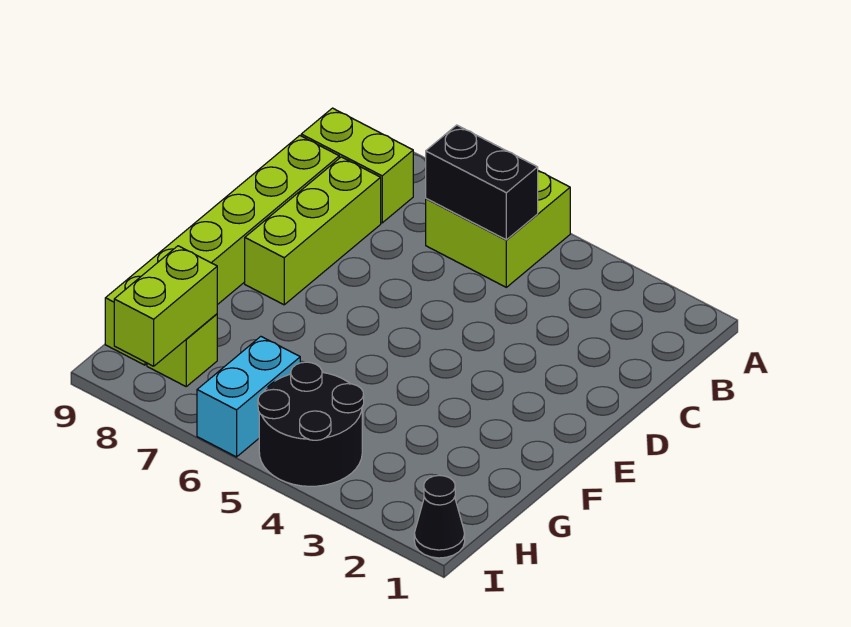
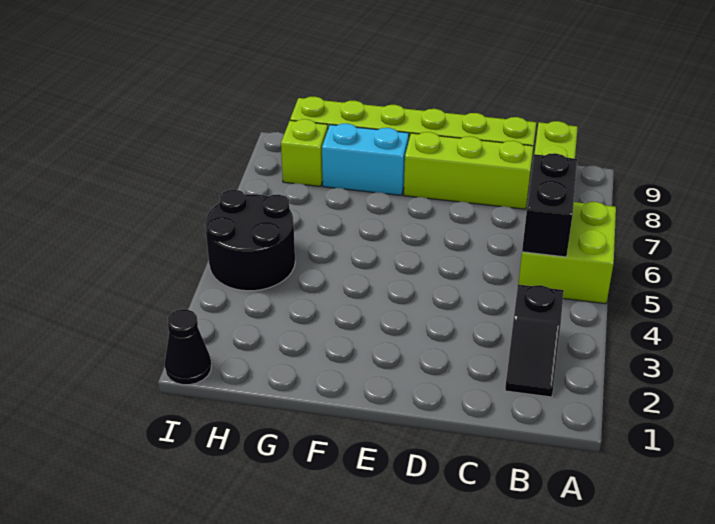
none -> black 1x2 slope [505,285,564,397]
cyan 1x2 brick [197,337,300,457] -> cyan 1x2 brick moved to [322,123,409,195]
lime 1x2 brick [114,246,217,366] -> none

